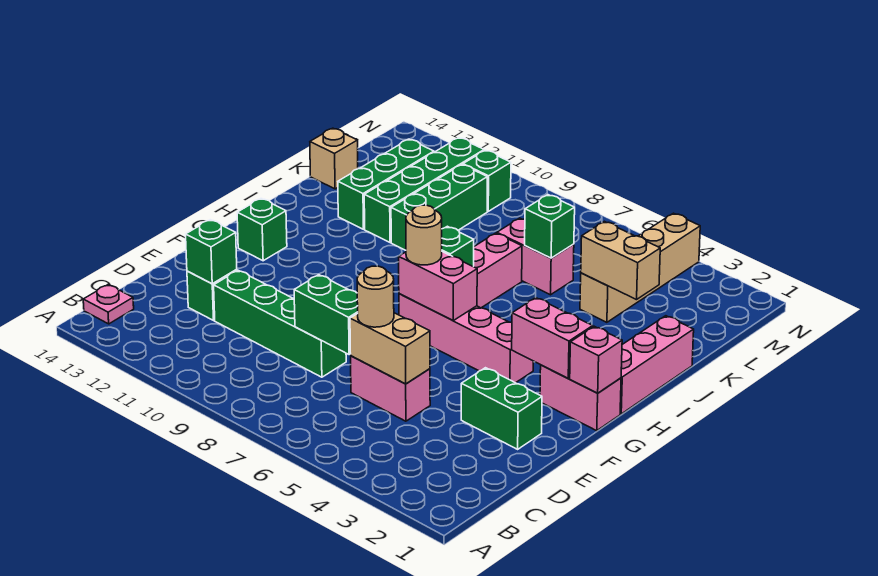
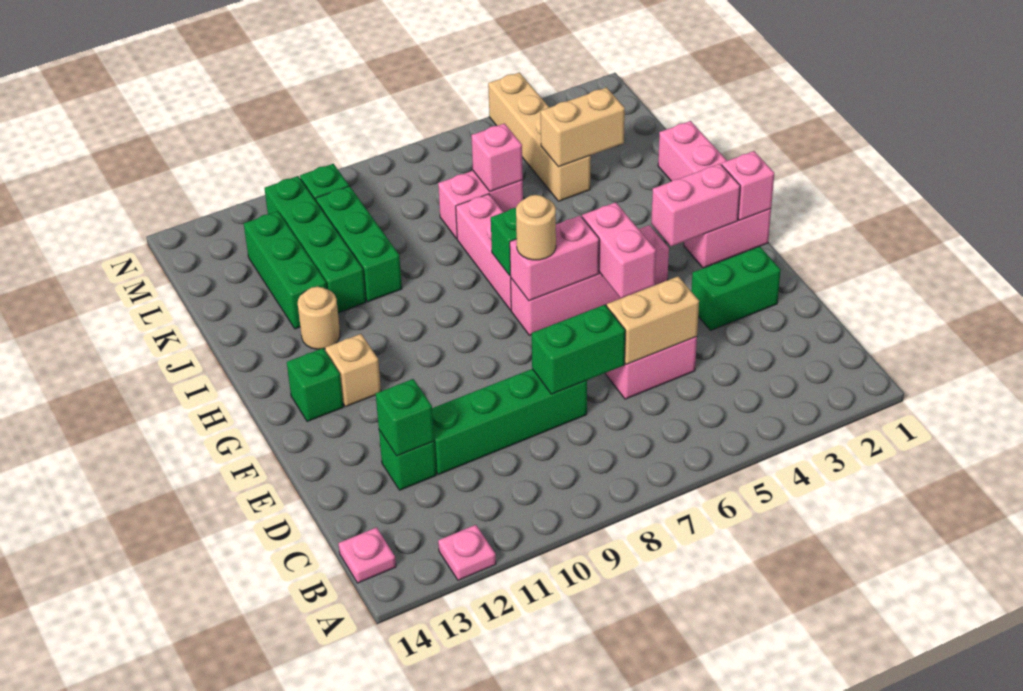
none -> pink 1x1 plate [438,525,496,580]
tan 1x1 round brick [357,266,394,327] -> tan 1x1 round brick moved to [298,287,340,349]
none -> pink 1x2 brick [582,202,656,298]
green 1x1 brick [525,195,575,258] -> pink 1x1 brick [471,123,523,192]
tan 1x1 brick [310,128,358,189] -> tan 1x1 brick moved to [325,334,381,407]

